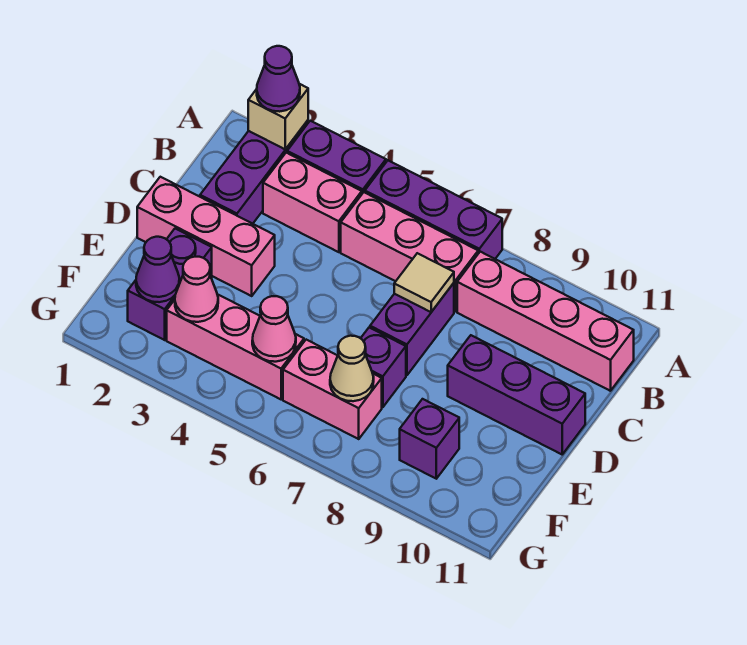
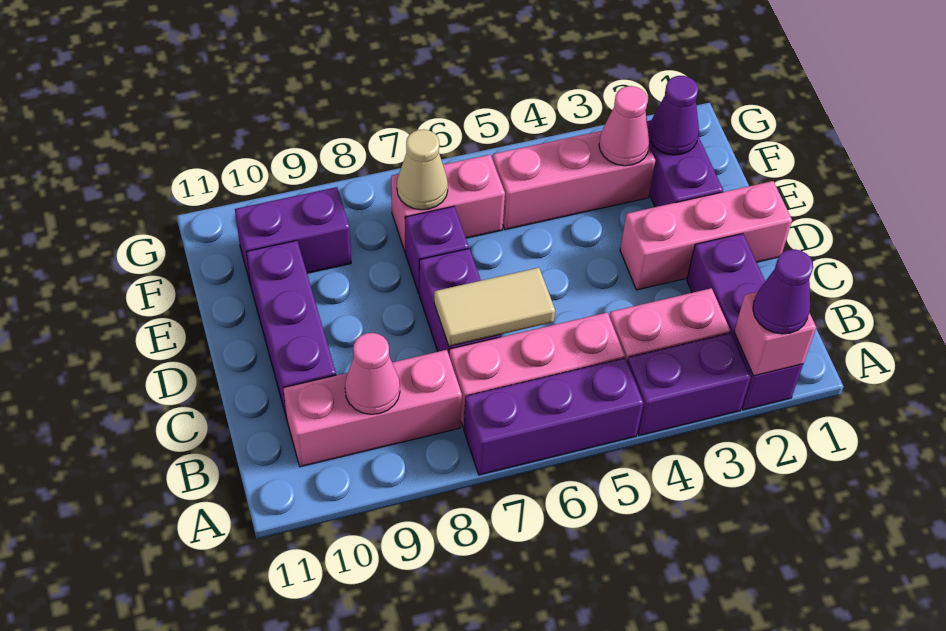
tan 1x1 brick [248,84,308,149] -> pink 1x1 brick [734,292,816,376]
pink 1x4 brick [457,252,634,391] -> pink 1x3 brick [283,350,462,467]
tan 1x1 tile [394,253,454,312] -> tan 1x2 tile [434,268,555,346]
purple 1x3 brick [448,335,585,454] -> purple 1x3 brick turned to [246,240,336,418]
pink 1x1 cone [252,296,296,362] -> pink 1x1 cone moved to [345,333,400,414]
purple 1x1 brick [400,399,459,479] -> purple 1x2 brick [235,187,351,284]

